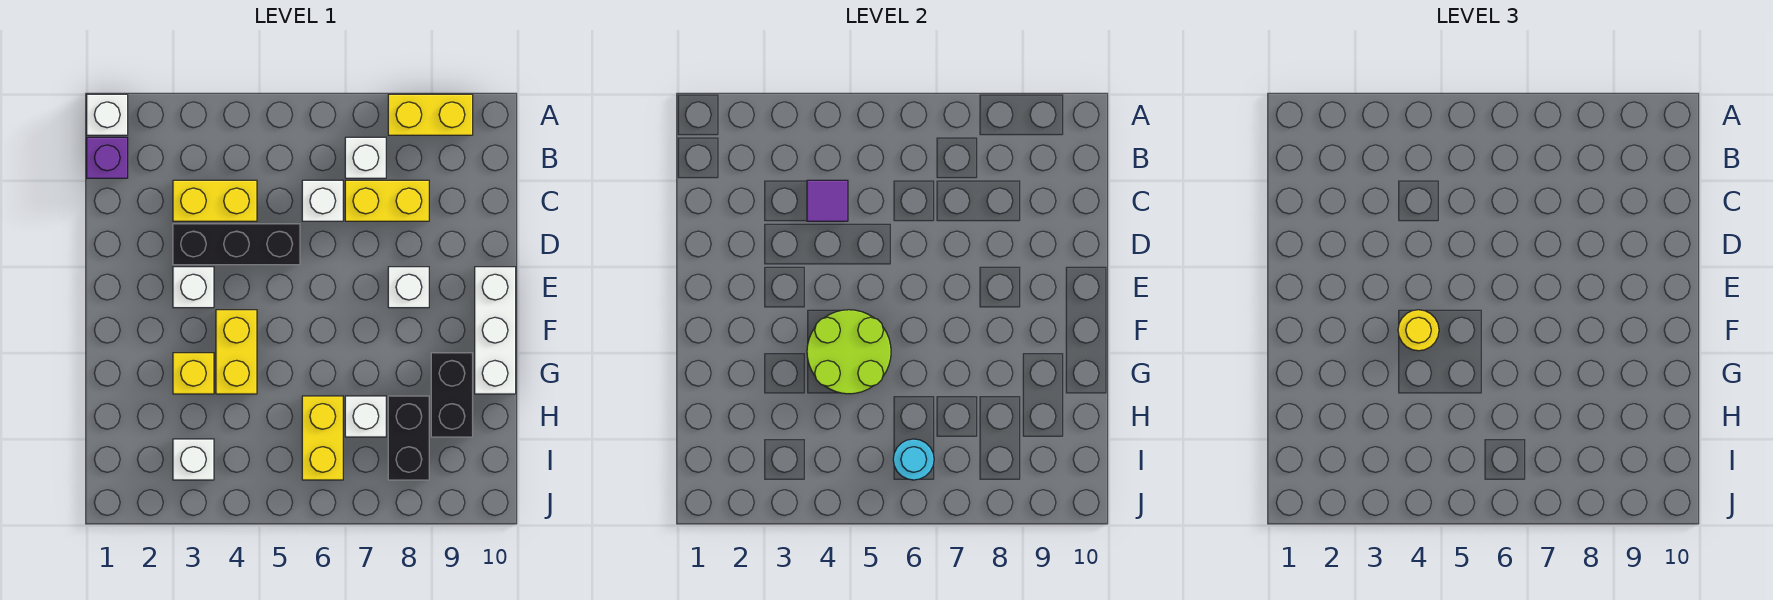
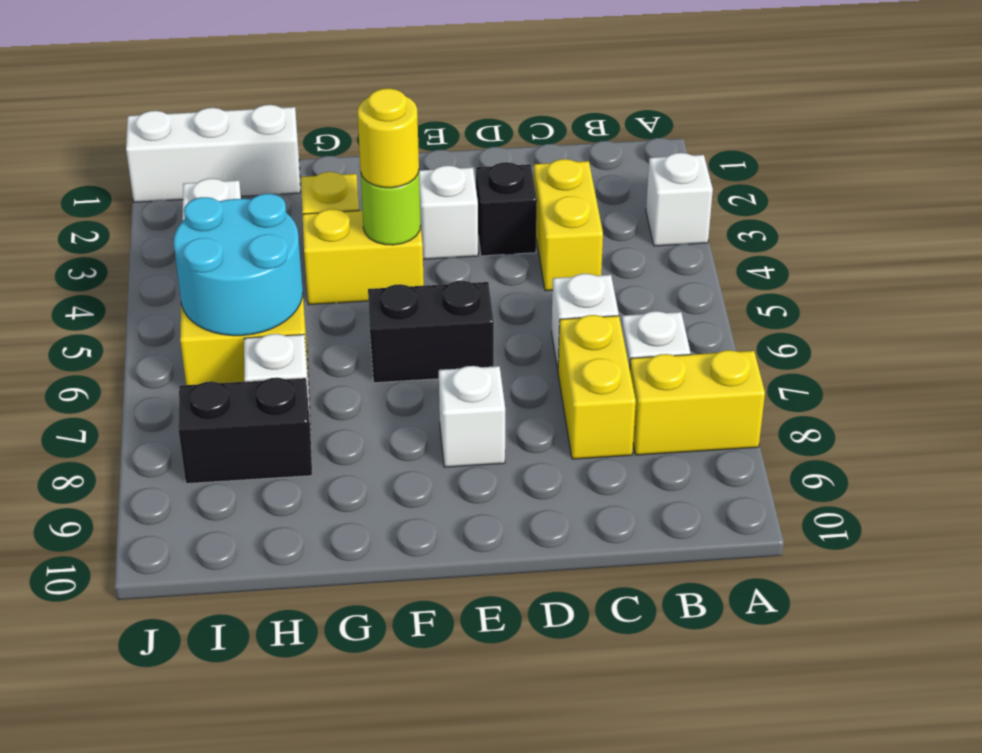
white 1x1 brick [87,94,128,135] -> white 1x1 brick moved to [646,153,713,246]
yellow 1x2 brick [388,94,473,135] -> yellow 1x2 brick turned to [630,350,765,455]
purple 1x1 brick [87,137,128,178] -> none
purple 1x1 tile [807,180,848,221] -> none
black 1x3 brick [173,224,300,265] -> black 1x1 brick [476,162,537,256]
white 1x3 brick [475,267,516,394] -> white 1x3 brick moved to [126,105,301,202]
lime 2x2 round brick [807,310,891,394] -> lime 1x1 round brick [361,172,421,245]
black 1x2 brick [431,353,473,437] -> black 1x2 brick moved to [368,281,494,383]
cyan 1x1 round brick [893,439,934,480] -> cyan 2x2 round brick [174,194,303,336]

